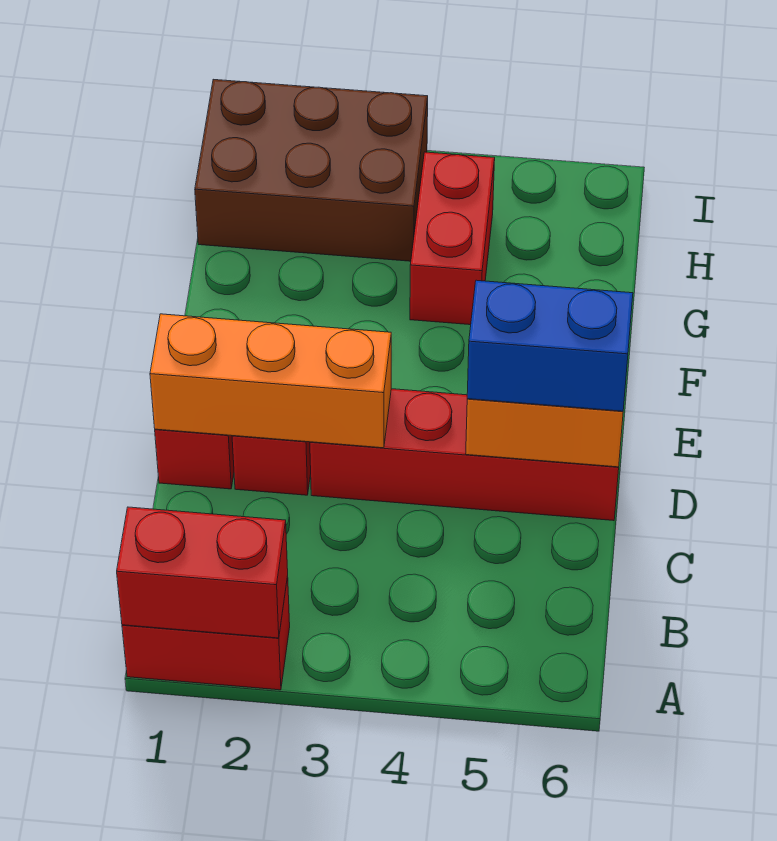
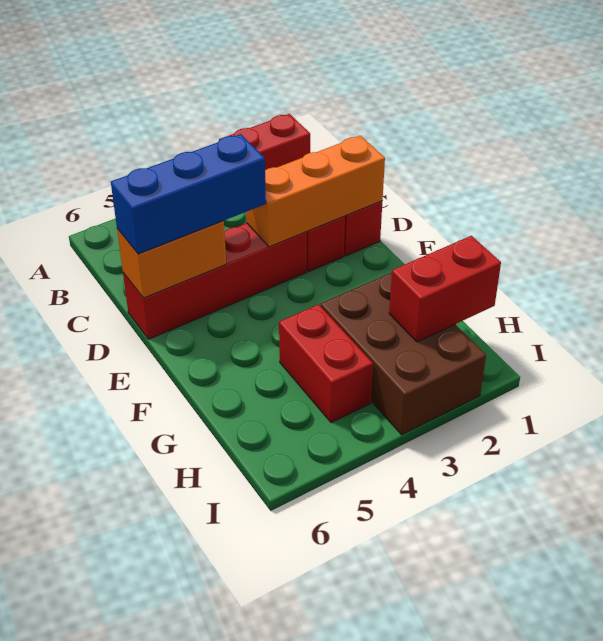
red 1x2 brick [117,507,288,638] -> red 1x2 brick moved to [389,236,501,342]
blue 1x2 brick [467,280,633,411] -> blue 1x3 brick [111,134,266,254]
brown 2x3 brick [195,79,428,261] -> brown 2x3 brick turned to [320,273,486,435]

